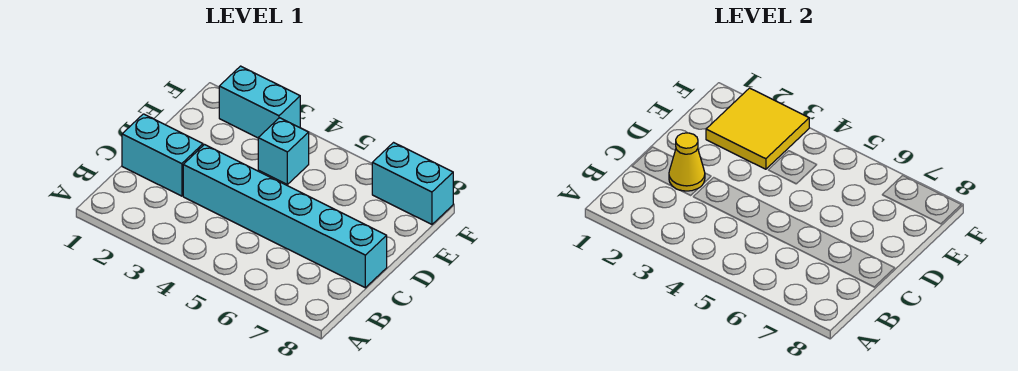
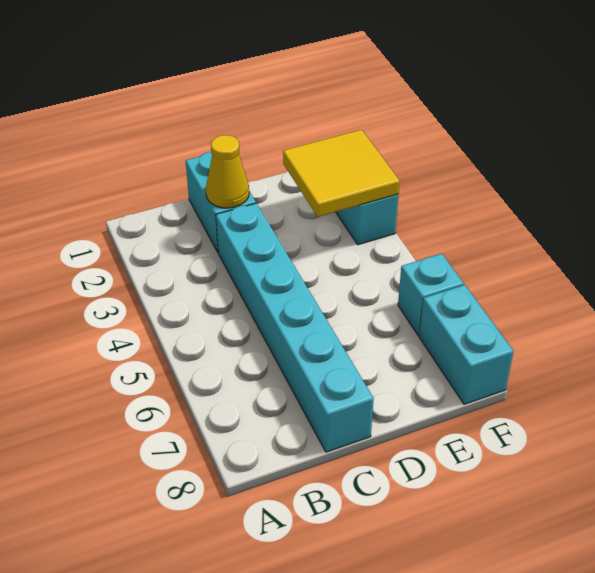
cyan 1x1 brick [258,118,309,184] -> cyan 1x1 brick moved to [398,254,464,336]

